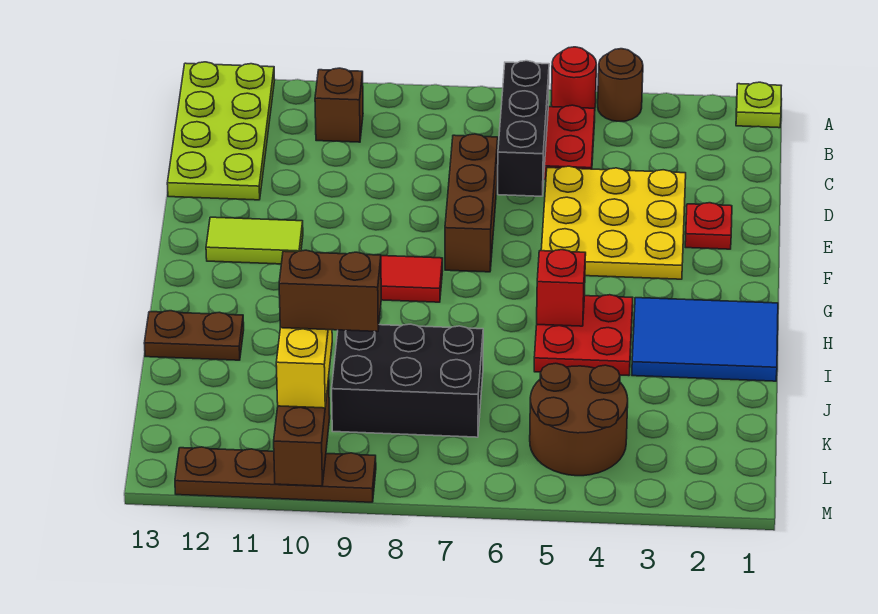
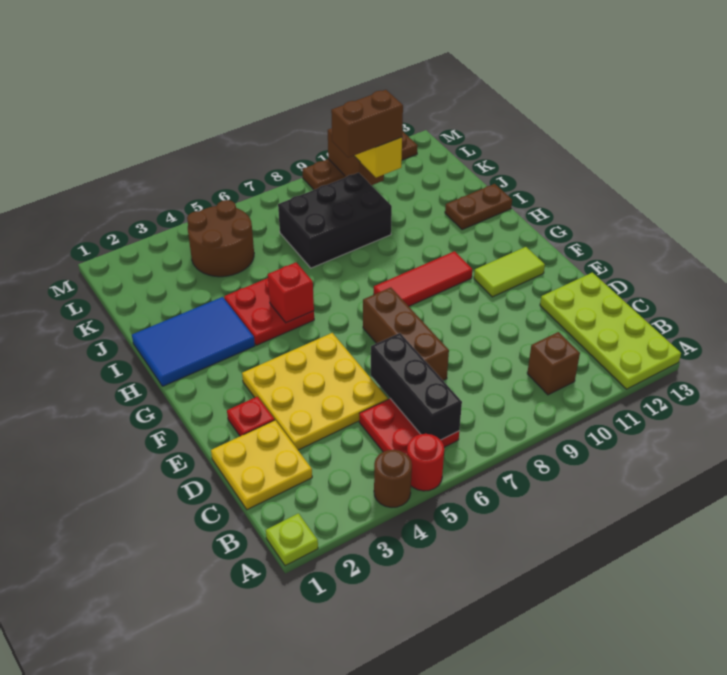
none -> yellow 2x2 plate [211,420,312,510]

